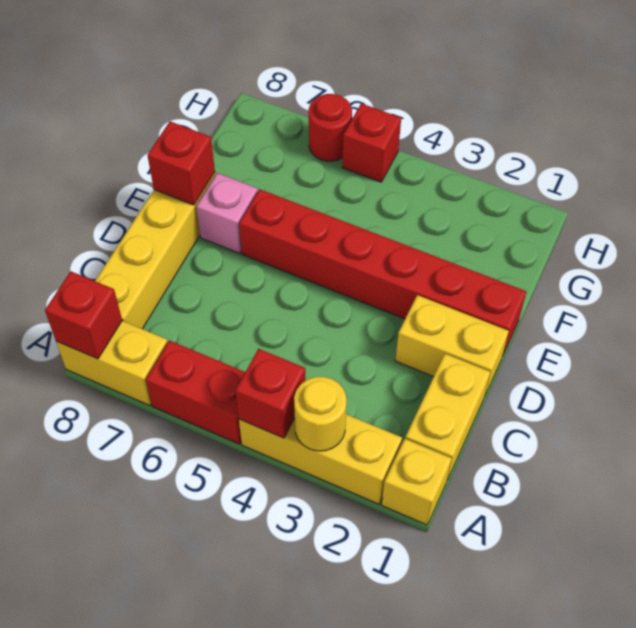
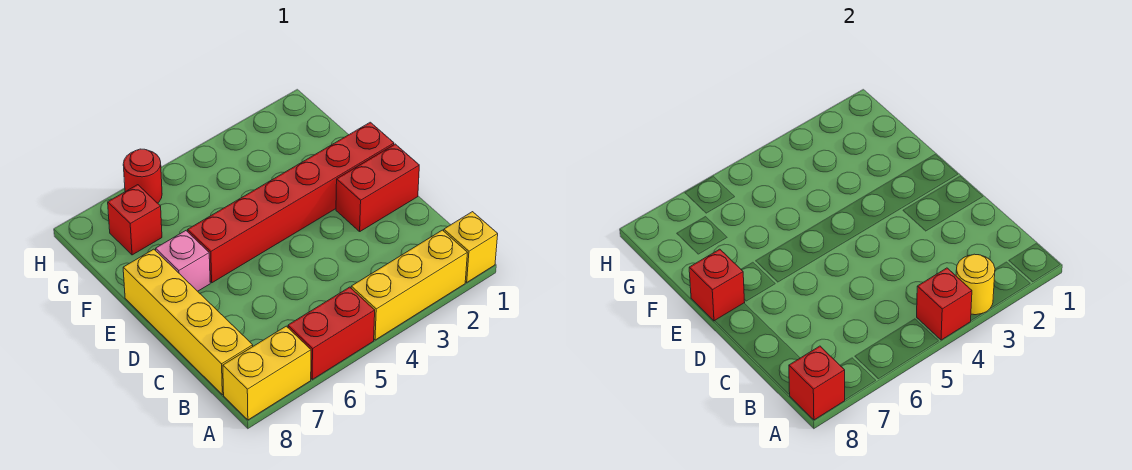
yellow 1x2 brick [405,354,490,480] -> none
yellow 1x2 brick [395,295,509,397] -> red 1x2 brick [336,144,419,231]
red 1x1 brick [342,103,401,182] -> red 1x1 brick moved to [108,185,162,255]

